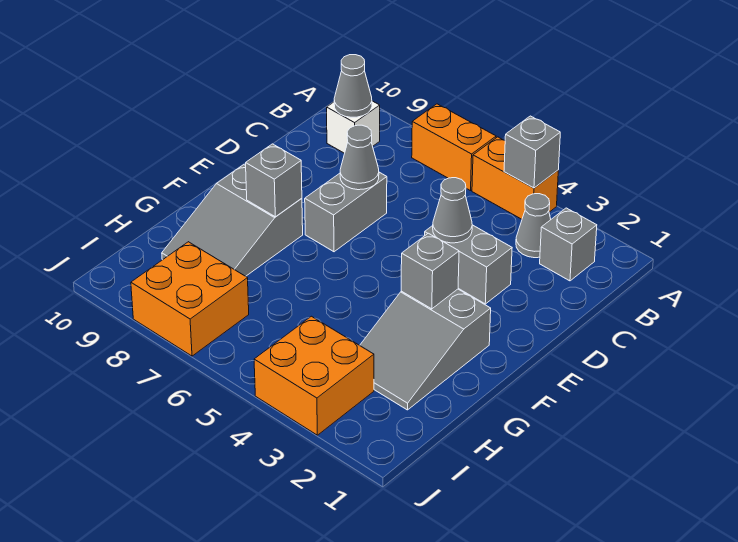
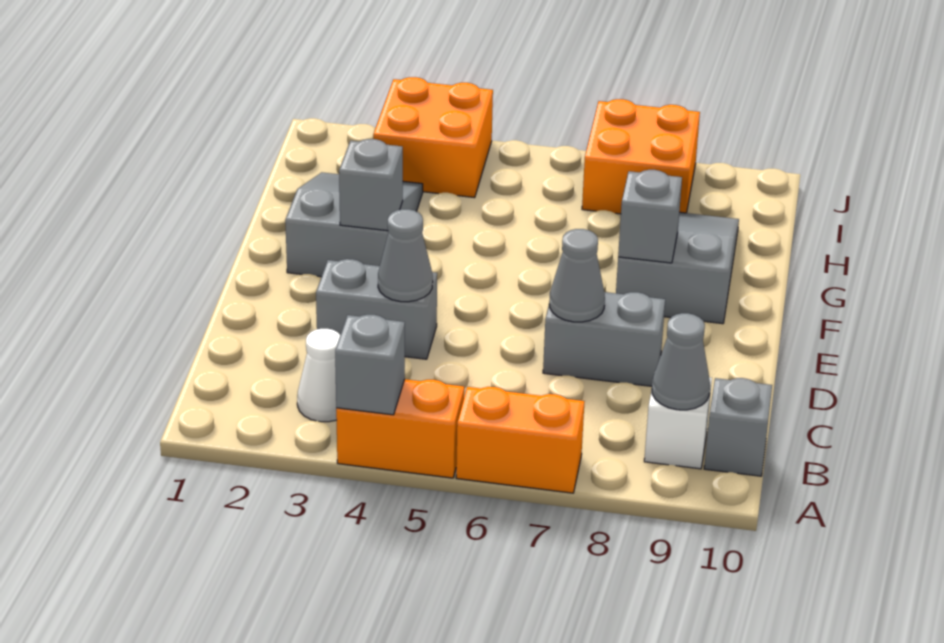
grey 1x1 brick [540,208,597,281] -> grey 1x1 brick moved to [704,378,772,476]
grey 1x1 cone [516,194,551,258] -> white 1x1 cone [297,329,340,422]
grey 1x2 brick [305,172,387,252] -> grey 1x2 brick turned to [543,292,665,386]

